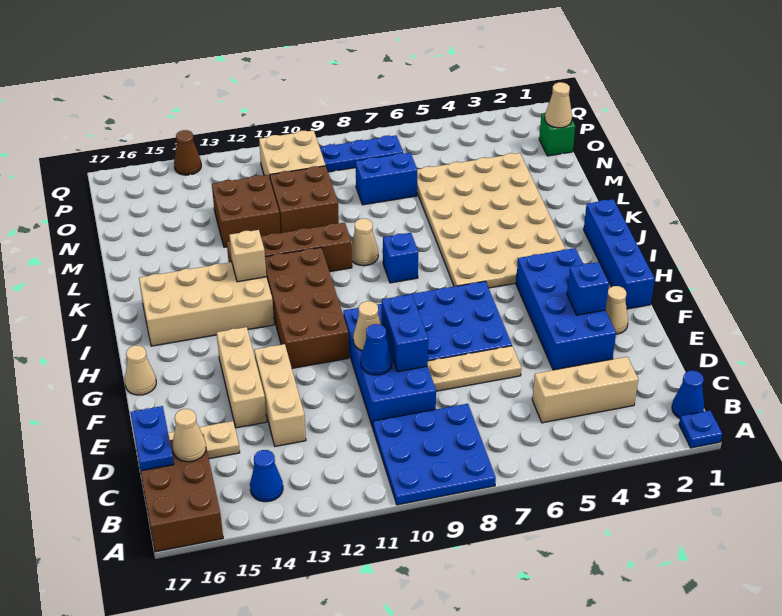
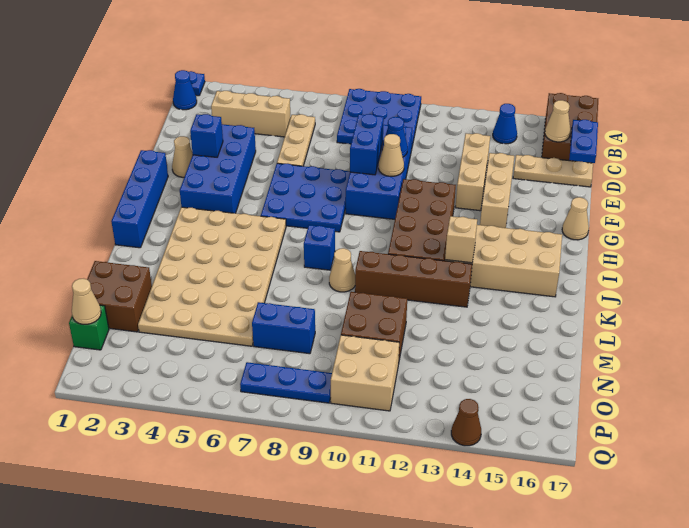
tan 1x3 plate [428,346,521,391] -> tan 1x3 plate turned to [277,114,315,166]
brown 2x2 brick [212,175,281,247] -> brown 2x2 brick moved to [87,261,152,332]

